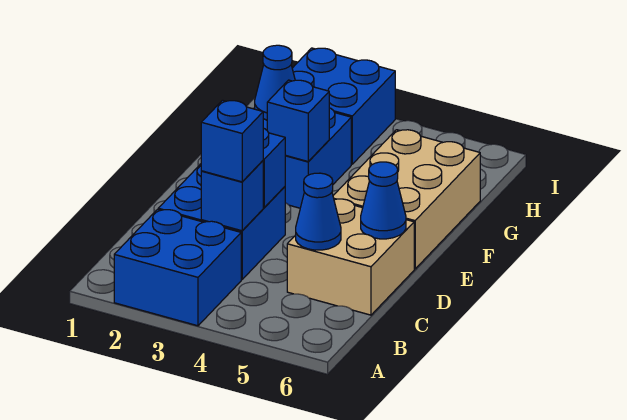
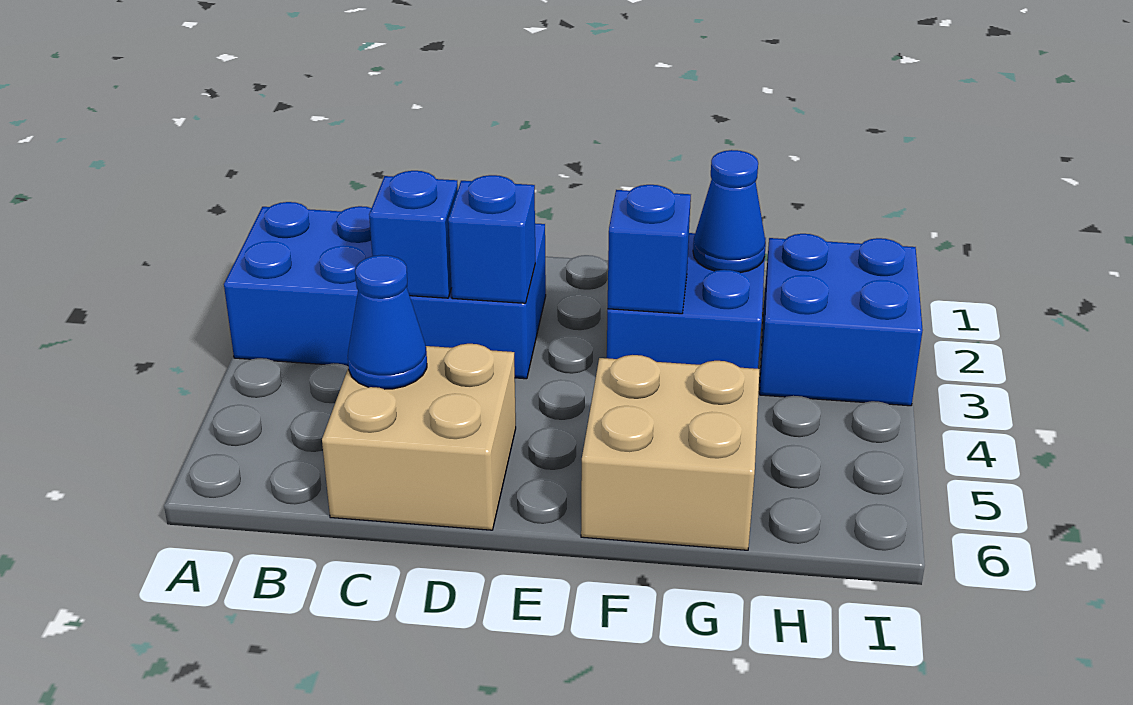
blue 1x1 brick [201,100,263,182] -> none
blue 1x1 cone [361,162,406,239] -> none
tan 2x3 brick [333,130,480,269] -> tan 2x2 brick [581,355,759,550]

